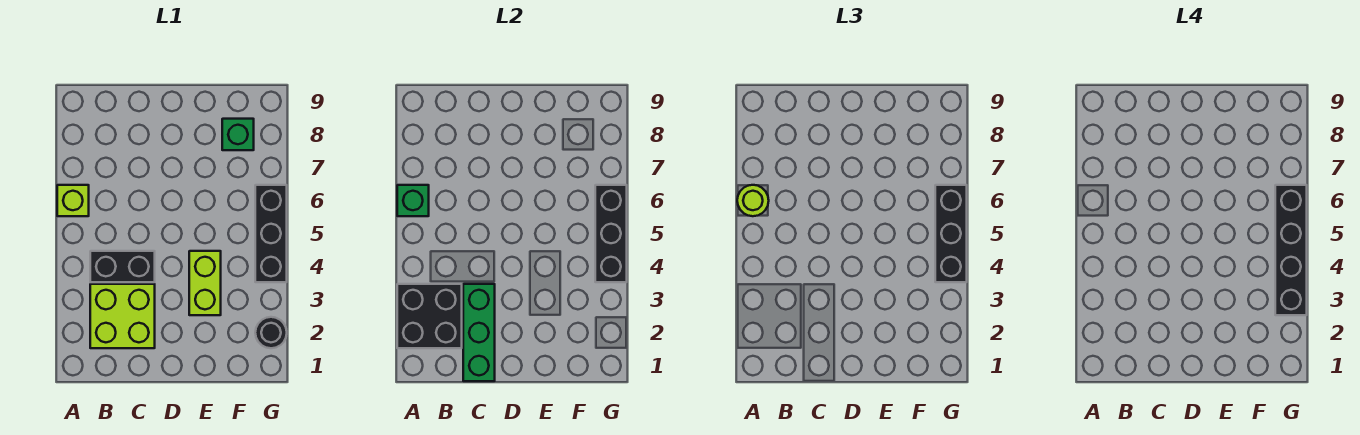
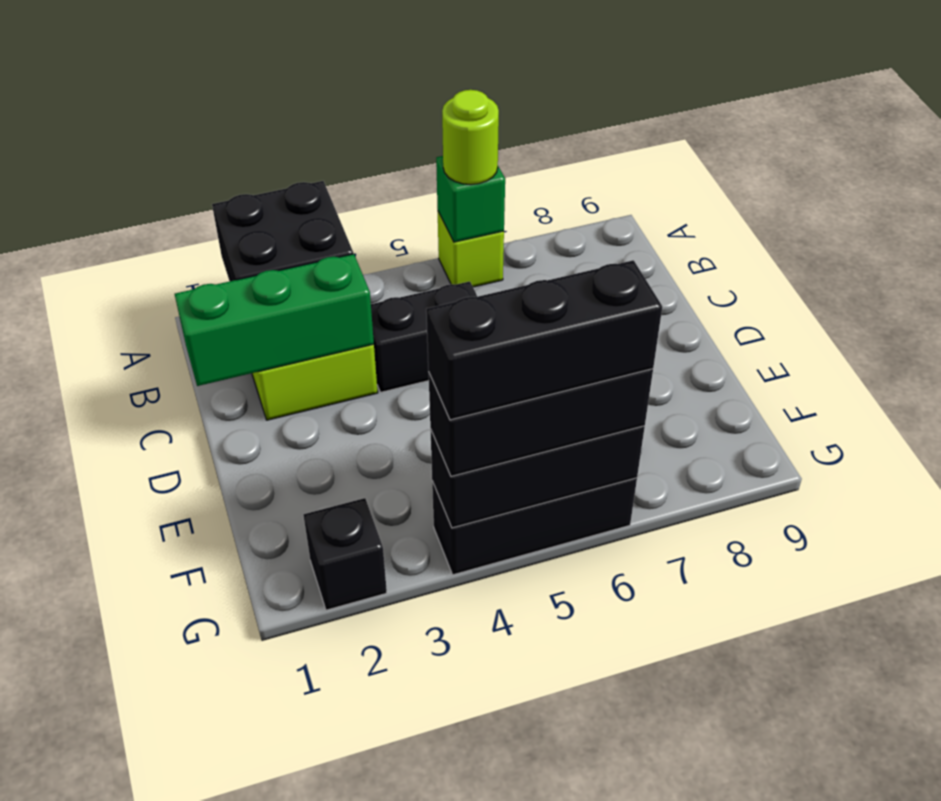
black 1x2 brick [90,251,155,282] -> black 1x2 brick turned to [371,281,477,392]
lime 1x2 brick [189,251,221,315] -> none
green 1x1 brick [222,119,254,150] -> none
black 1x1 round brick [255,317,287,348] -> black 1x1 brick [303,498,387,610]
black 1x4 brick [1275,185,1307,315] -> black 1x3 brick [426,260,662,420]

